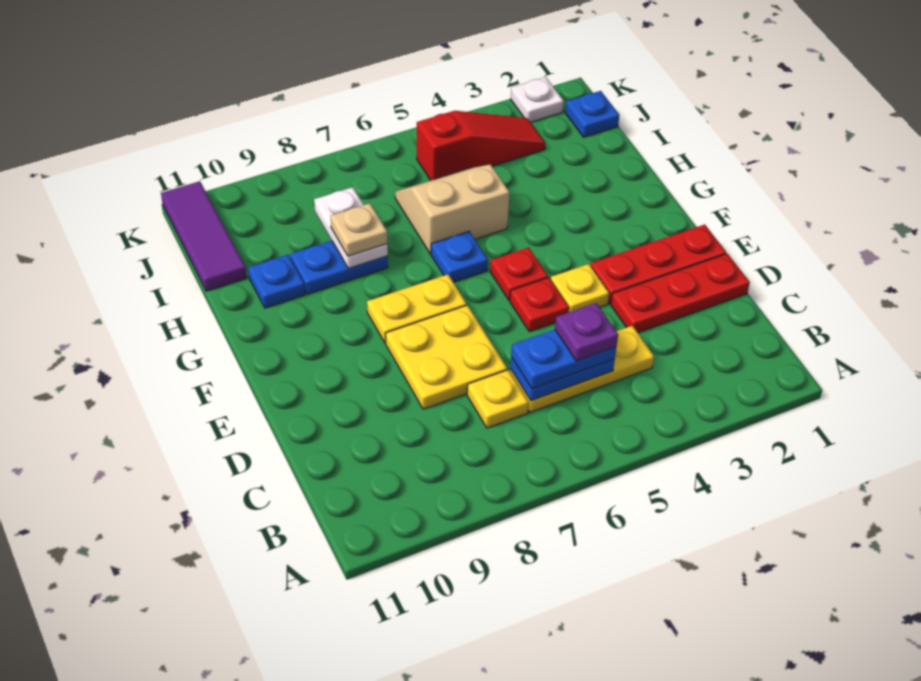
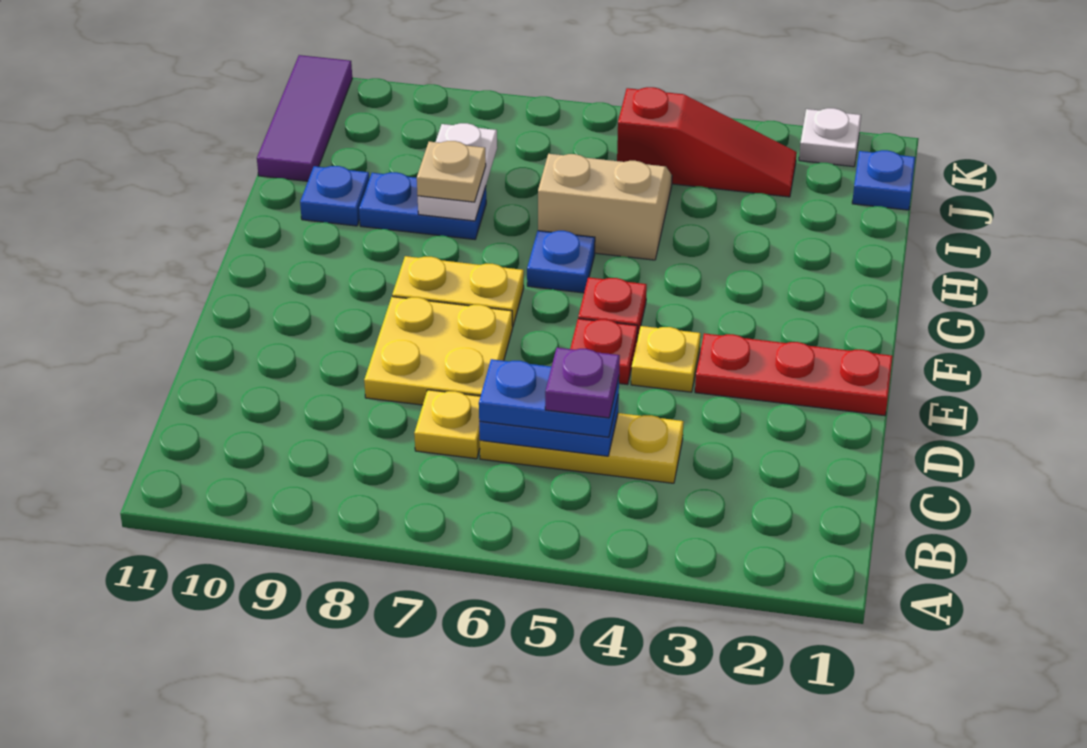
red 1x3 plate [611,254,750,333] -> none

